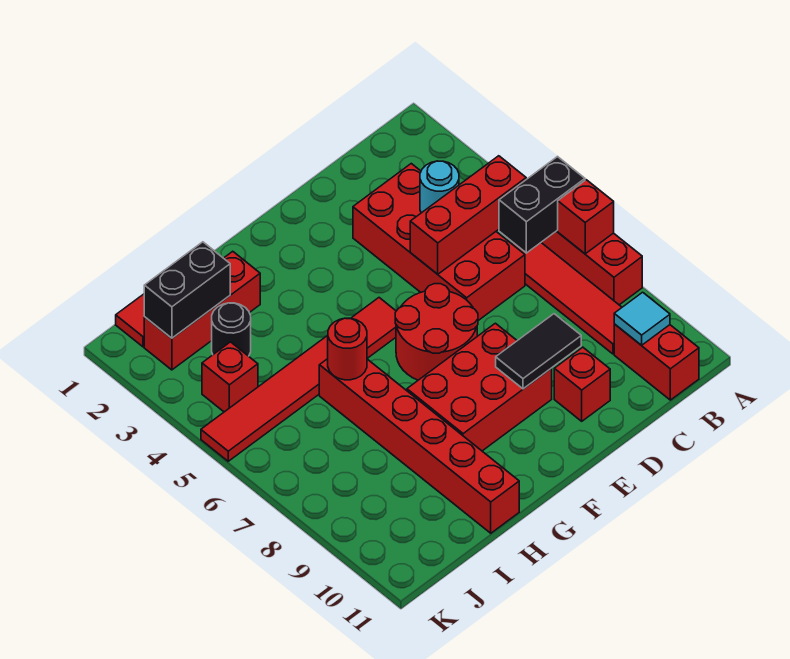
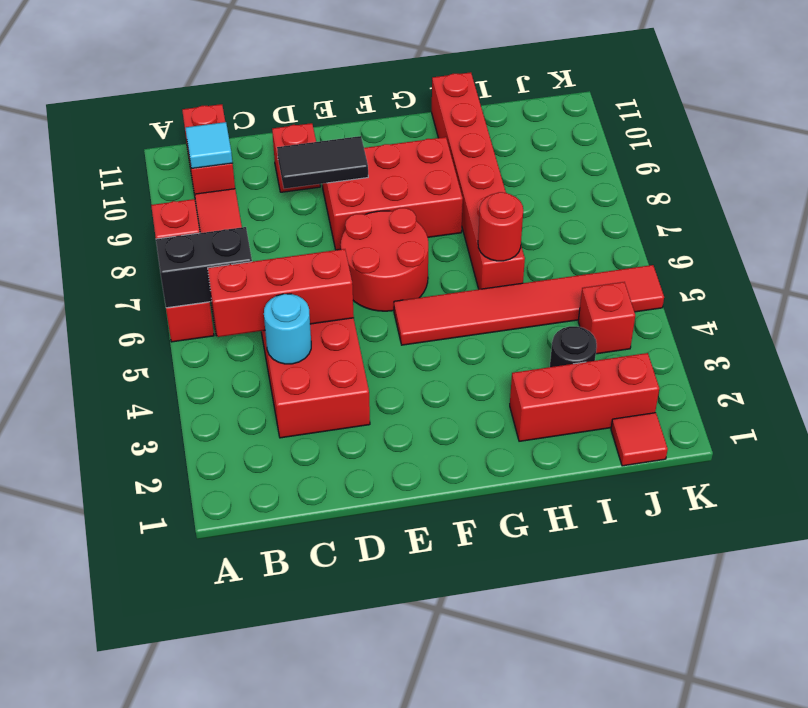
black 1x2 brick [144,242,230,338] -> none

